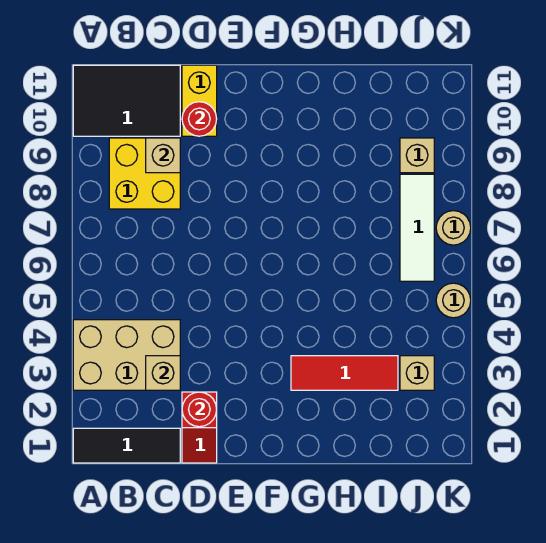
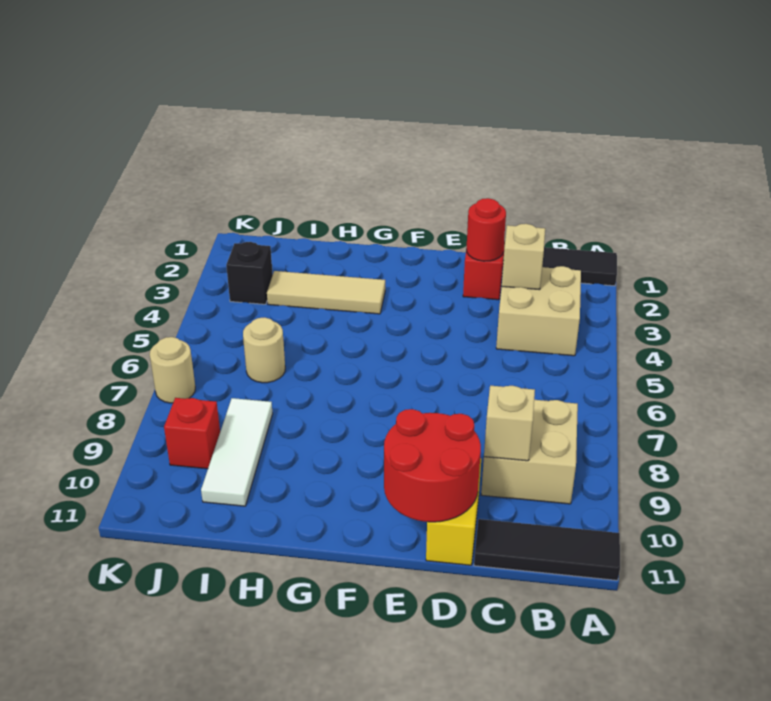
tan 2x3 brick [73,320,180,390] -> tan 2x2 brick [496,266,581,356]
black 2x3 tile [73,65,180,136] -> black 1x3 tile [474,519,620,580]
yellow 2x2 brick [109,138,180,209] -> tan 2x2 brick [481,400,578,504]
red 1x1 round brick [182,102,217,136] -> red 2x2 round brick [384,409,481,522]
red 1x3 tile [291,356,398,390] -> tan 1x3 tile [267,271,385,314]
tan 1x1 brick [400,356,434,390] -> black 1x1 brick [226,242,273,304]
white 1x3 tile [400,174,434,281] -> white 1x3 tile moved to [201,398,273,506]
tan 1x1 brick [400,138,434,173] -> red 1x1 brick [164,398,220,469]
tan 1x1 round brick [436,283,471,318] -> tan 1x1 round brick moved to [243,317,285,383]

